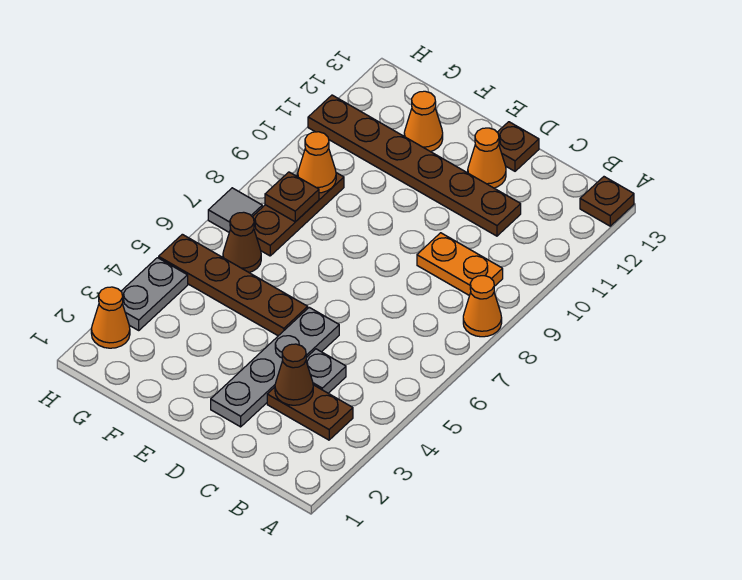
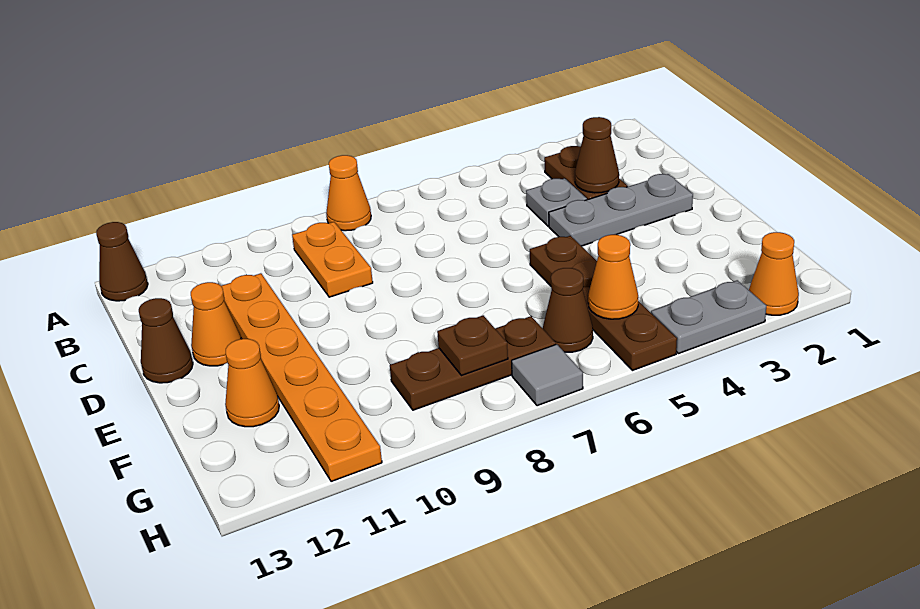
brown 1x1 plate [580,177,634,226] -> brown 1x1 cone [96,222,148,301]
brown 1x6 plate [308,95,521,236] -> orange 1x6 plate [221,273,382,482]
grey 1x4 plate [211,307,339,427] -> grey 1x3 plate [549,174,693,246]
brown 1x1 plate [497,122,539,171] -> brown 1x1 cone [139,298,193,383]
orange 1x1 cone [298,132,336,193] -> orange 1x1 cone moved to [588,235,638,319]

